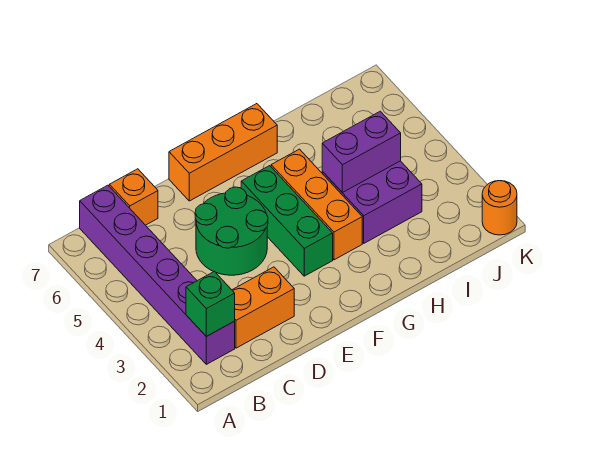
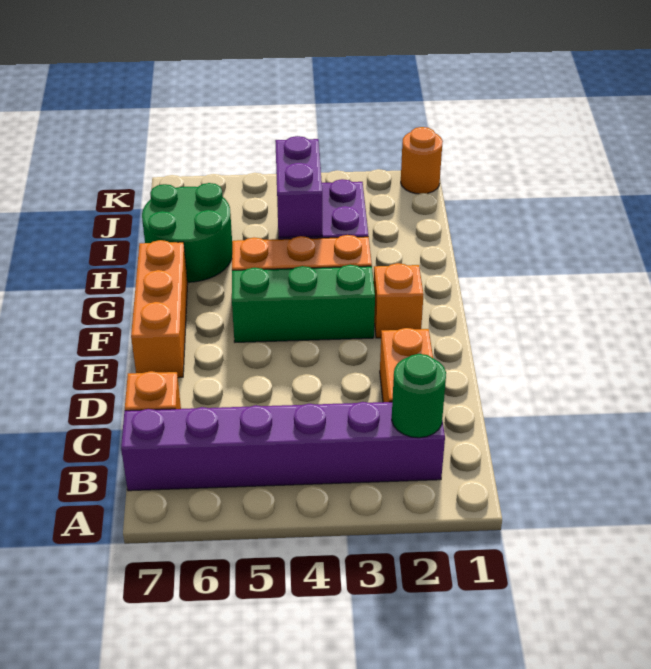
green 1x1 brick [186,272,235,336] -> green 1x1 round brick [392,354,446,438]
green 2x2 round brick [195,187,268,275] -> green 2x2 round brick moved to [142,183,232,282]
none -> orange 1x1 brick [374,263,423,338]

